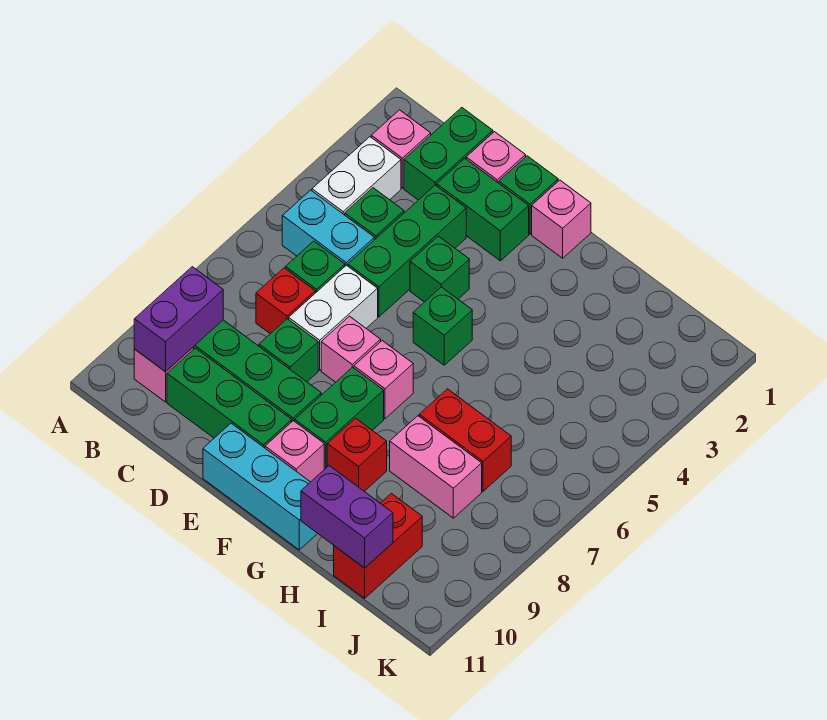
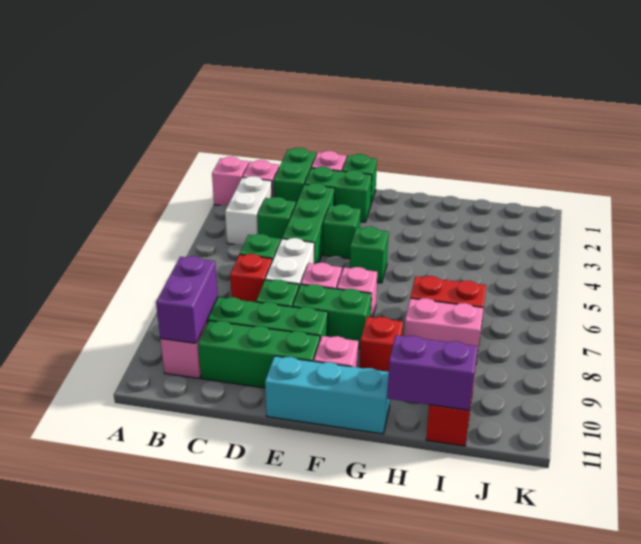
cyan 1x2 brick [282,190,374,266] -> none
pink 1x1 brick [532,180,591,258] -> pink 1x1 brick moved to [212,157,249,205]
green 1x2 brick [295,367,384,469] -> green 1x2 brick turned to [293,284,371,349]

